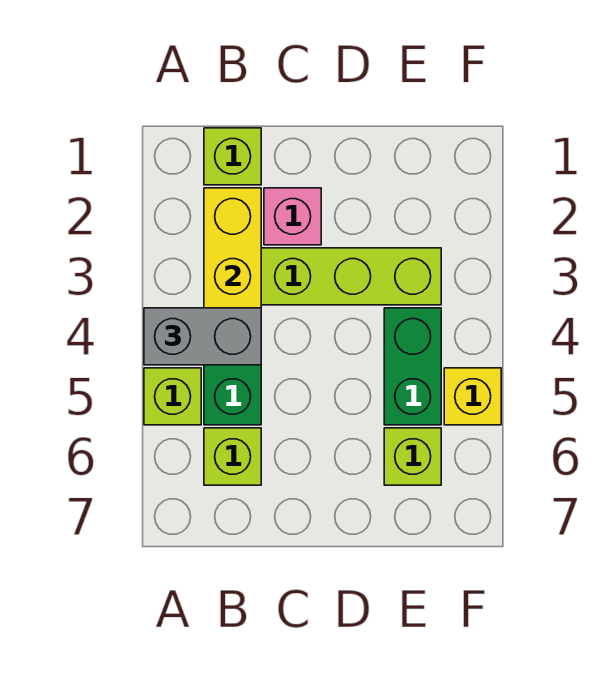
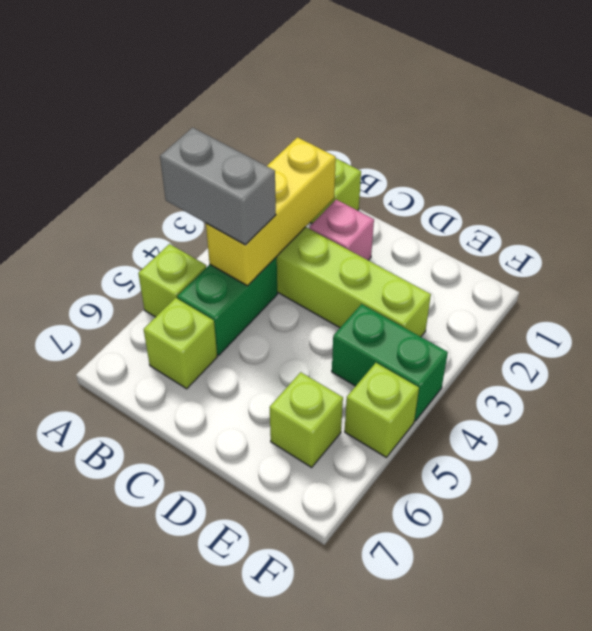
green 1x2 brick [384,308,441,425] -> green 1x2 brick turned to [332,304,448,421]
yellow 1x1 brick [444,368,501,425] -> lime 1x1 brick [345,363,419,457]

